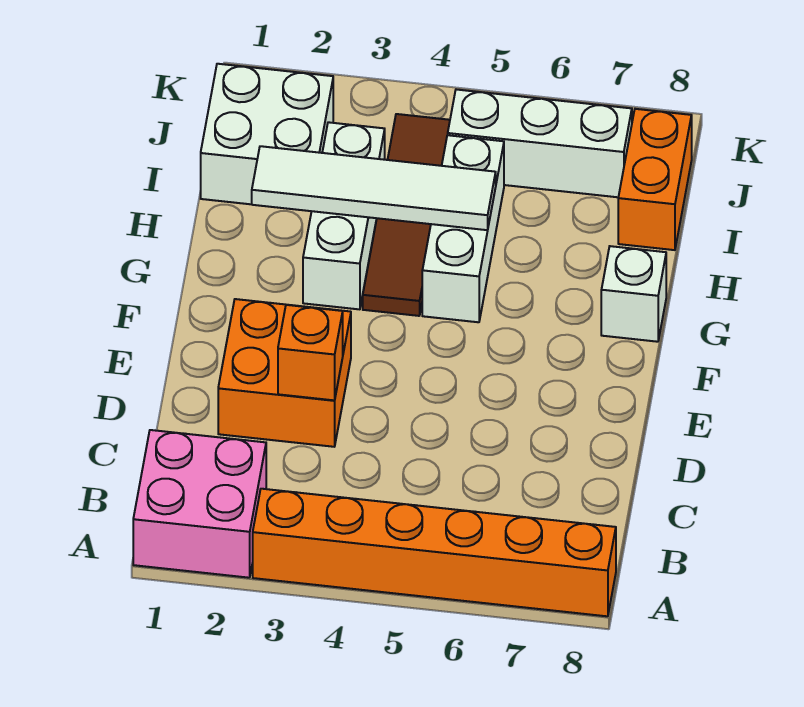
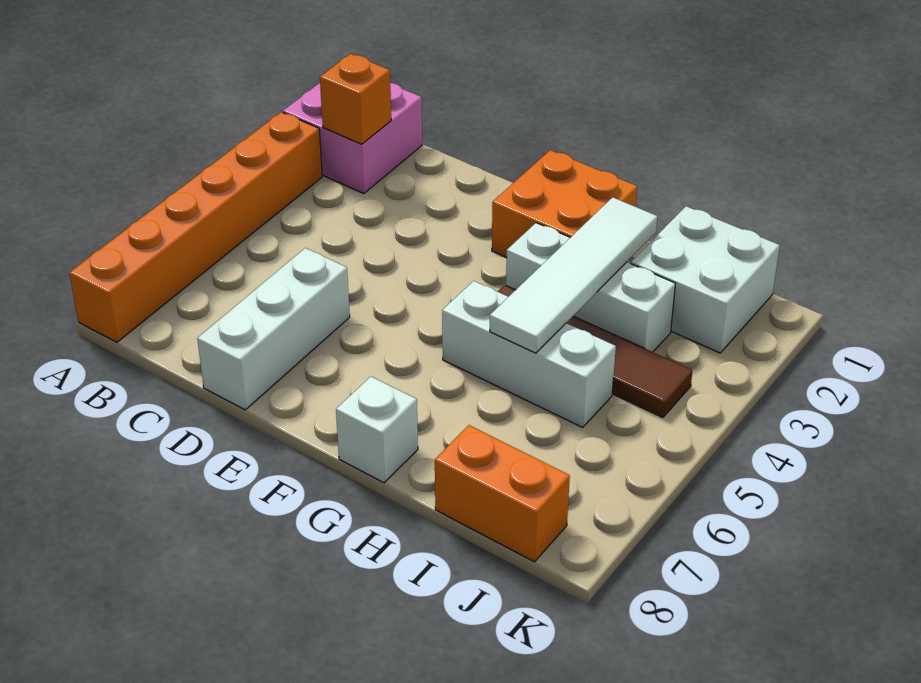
orange 2x2 brick [218,299,351,447] -> orange 2x2 brick moved to [492,150,637,258]
orange 1x1 brick [278,305,343,400] -> orange 1x1 brick moved to [320,54,391,144]
white 1x3 brick [448,90,632,197] -> white 1x3 brick moved to [197,248,350,410]

